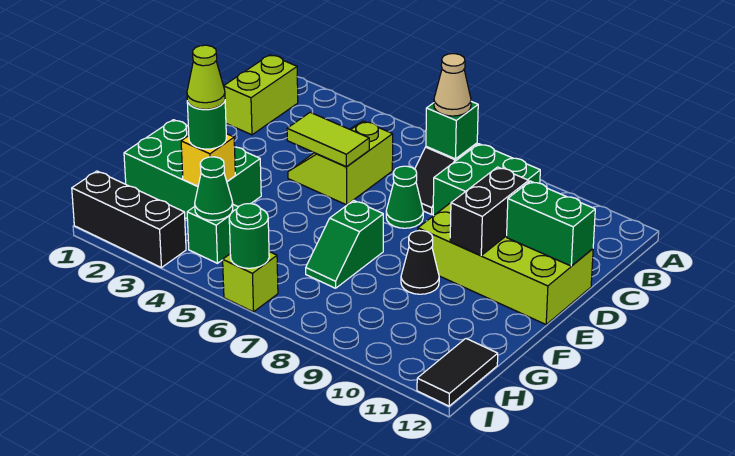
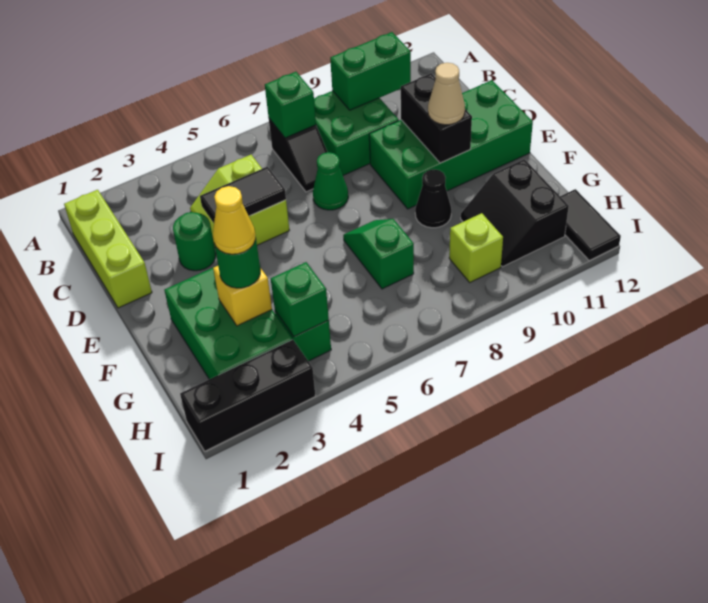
lime 1x2 brick [224,55,298,135] -> lime 1x3 brick [64,190,152,308]
tan 1x1 cone [434,54,471,116] -> tan 1x1 cone moved to [428,63,465,125]
lime 1x2 tile [287,112,369,167] -> black 1x2 tile [200,167,286,223]
lime 2x4 brick [418,194,593,324] -> green 2x4 brick [369,80,533,209]
green 1x2 brick [507,181,595,266] -> green 1x2 brick moved to [330,32,411,110]
green 2x3 brick [124,120,261,219] -> green 2x3 brick turned to [165,265,292,379]
green 1x2 slope [306,200,383,288] -> green 1x2 slope turned to [343,219,414,289]
lime 1x1 cone [187,45,225,109] -> yellow 1x1 cone [213,186,256,254]
none -> black 2x2 slope [461,159,569,267]
green 1x1 cone [195,157,233,220] -> green 1x1 brick [271,262,329,337]
lime 1x1 brick [223,252,278,312] -> lime 1x1 brick moved to [449,213,503,282]
green 1x1 round brick [229,204,269,268] -> green 1x1 round brick moved to [173,212,216,271]

